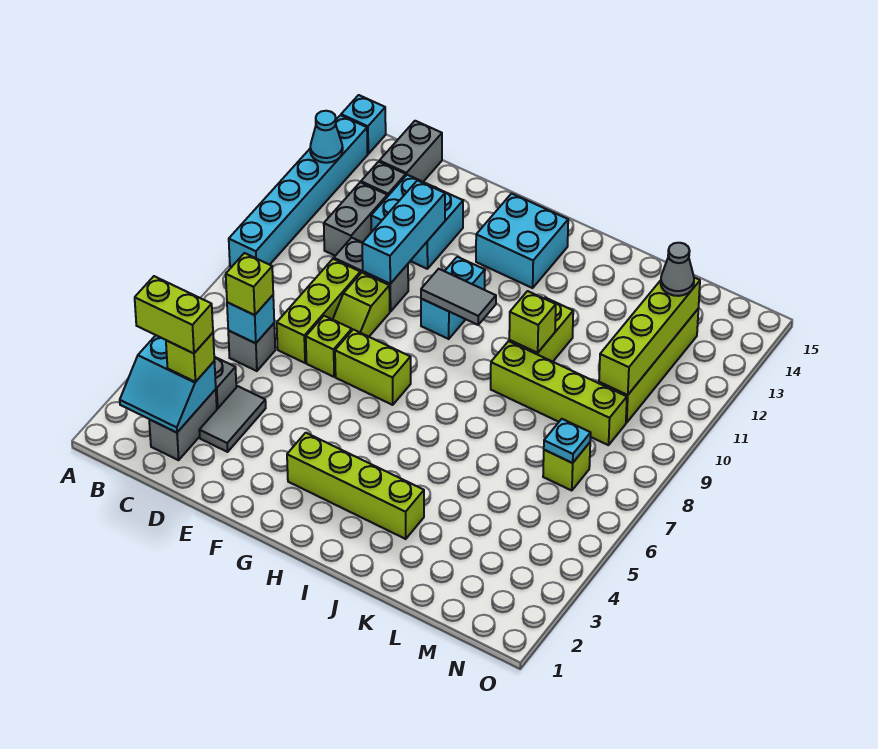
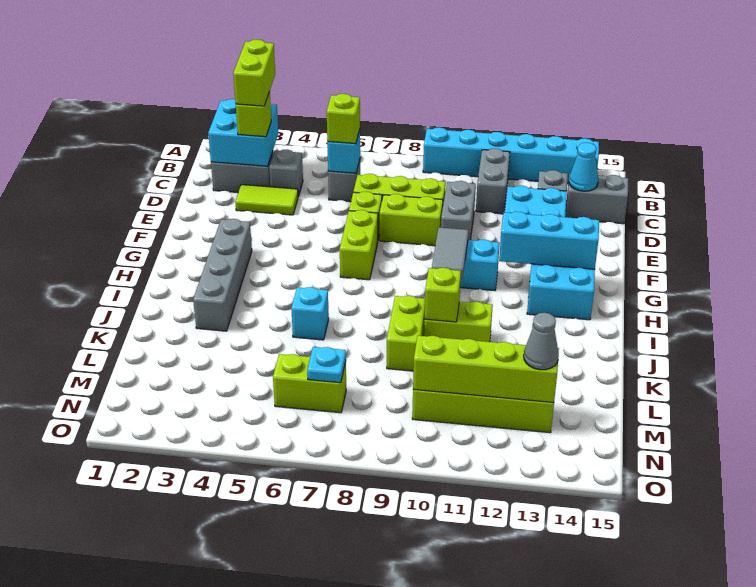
cyan 1x1 cone [310,111,343,163] -> cyan 1x1 cone moved to [569,143,598,191]
cyan 1x1 brick [341,95,386,154] -> cyan 1x1 brick moved to [291,287,329,340]
cyan 2x2 slope [120,335,216,433] -> cyan 2x2 brick [208,99,278,166]
grey 1x2 brick [324,182,387,256] -> grey 1x2 brick turned to [476,148,510,214]
grey 1x2 tile [199,386,266,452] -> lime 1x2 tile [235,185,298,215]
lime 1x2 slope [333,273,390,337] -> lime 1x2 brick [380,194,443,246]
cyan 1x3 brick [362,180,445,284] -> cyan 1x3 brick moved to [499,212,599,269]
lime 1x4 brick [287,433,424,539] -> grey 1x4 brick [193,219,252,331]
lime 1x4 brick [491,341,627,445] -> lime 1x2 brick [387,296,425,371]
lime 1x1 brick [543,443,590,491] -> lime 1x2 brick [273,354,346,413]

